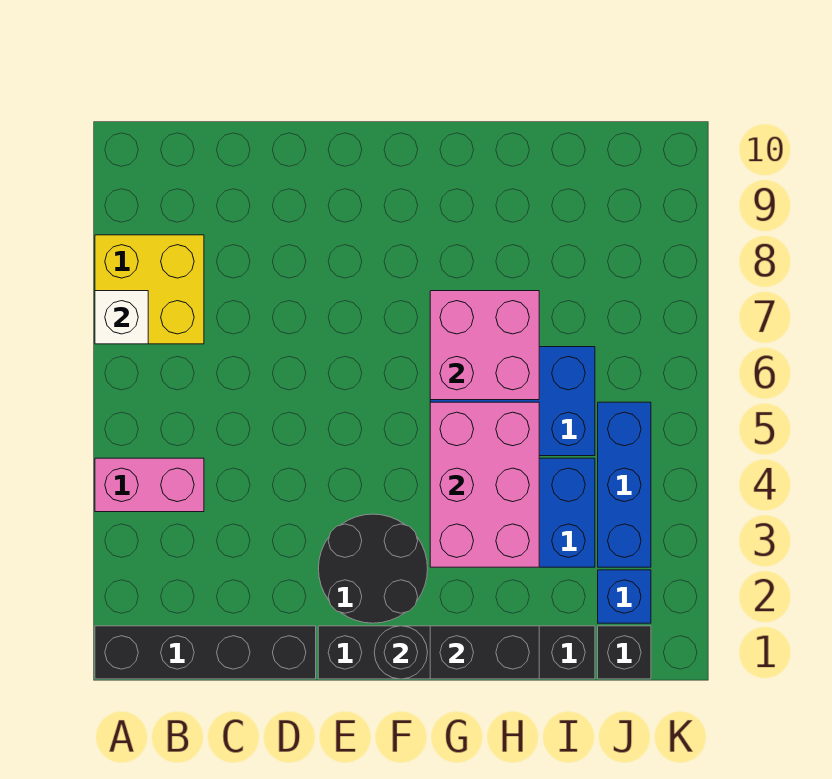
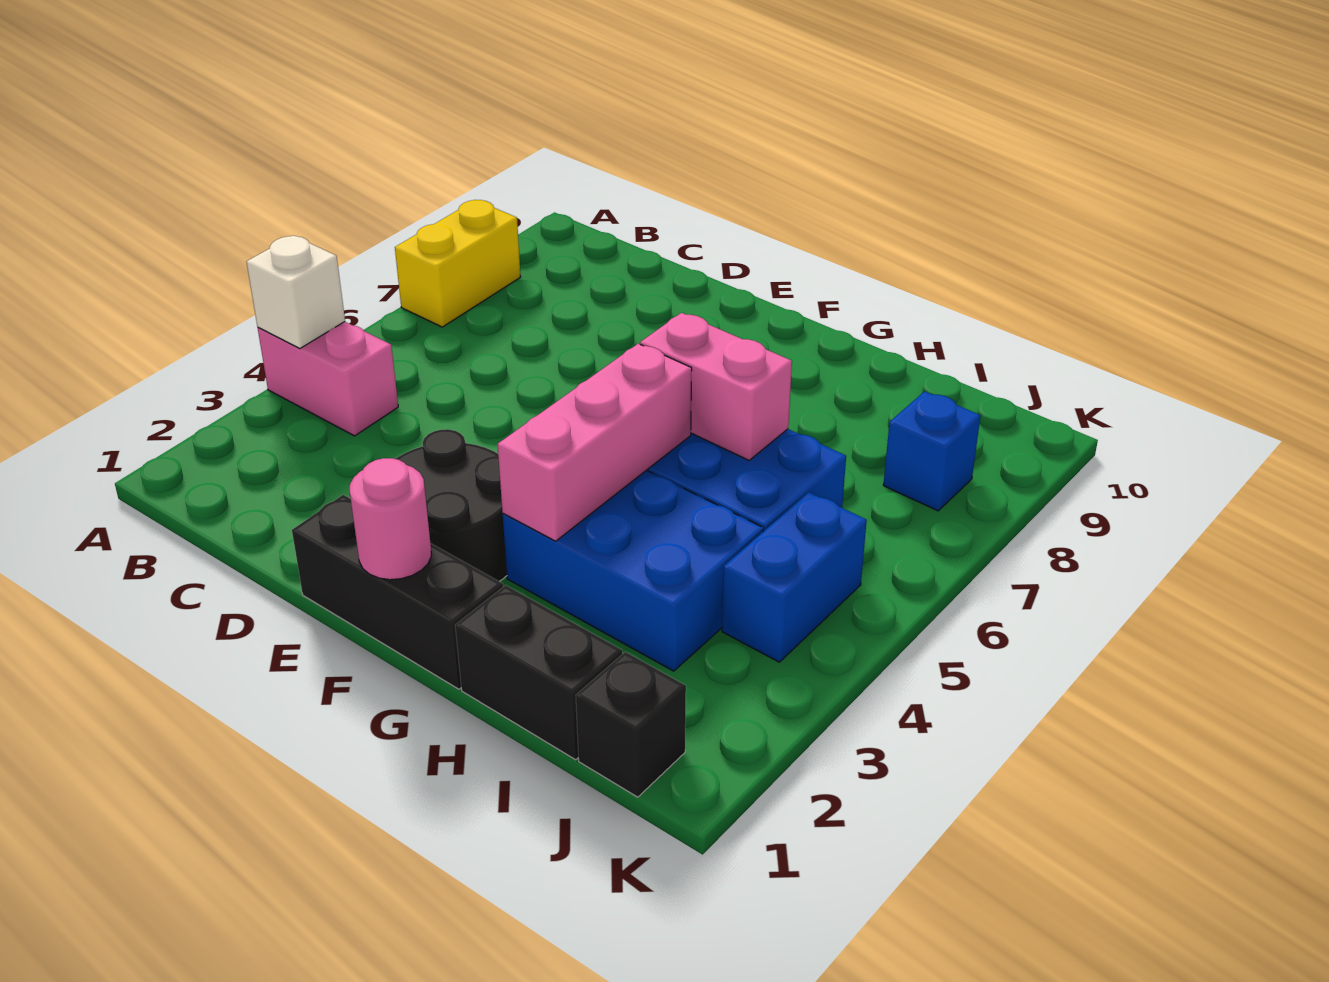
black 1x4 brick [95,626,316,679] -> none
yellow 2x2 brick [95,235,204,344] -> yellow 1x2 brick [395,200,520,327]
white 1x1 brick [95,291,148,344] -> white 1x1 brick moved to [247,235,345,349]
black 1x1 round brick [374,626,427,679] -> pink 1x1 round brick [350,458,431,580]
black 1x2 brick [430,626,539,679] -> none
pink 2x3 brick [430,402,539,567] -> pink 1x3 brick [498,344,692,541]
pink 2x2 brick [430,291,539,400] -> pink 1x2 brick [640,313,792,460]
blue 1x1 brick [598,570,651,623] -> blue 1x1 brick moved to [883,391,981,511]
blue 1x3 brick [598,402,651,567] -> blue 1x2 brick [722,492,867,662]

